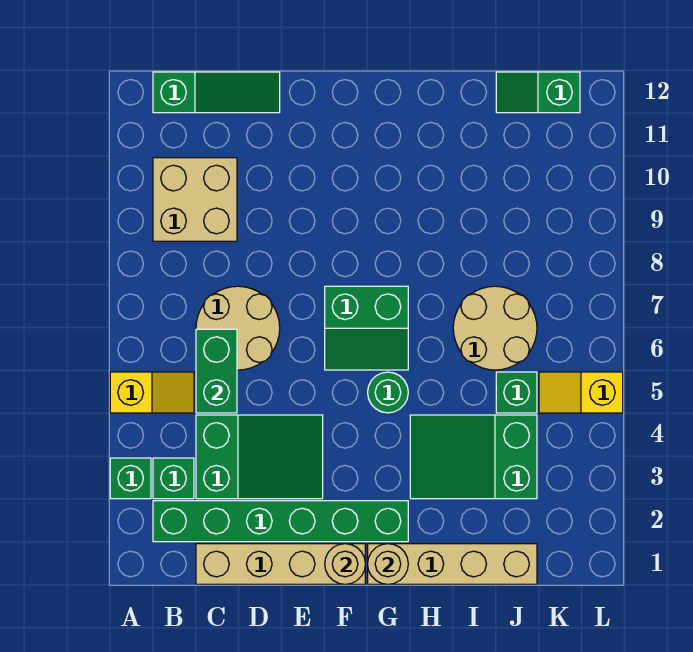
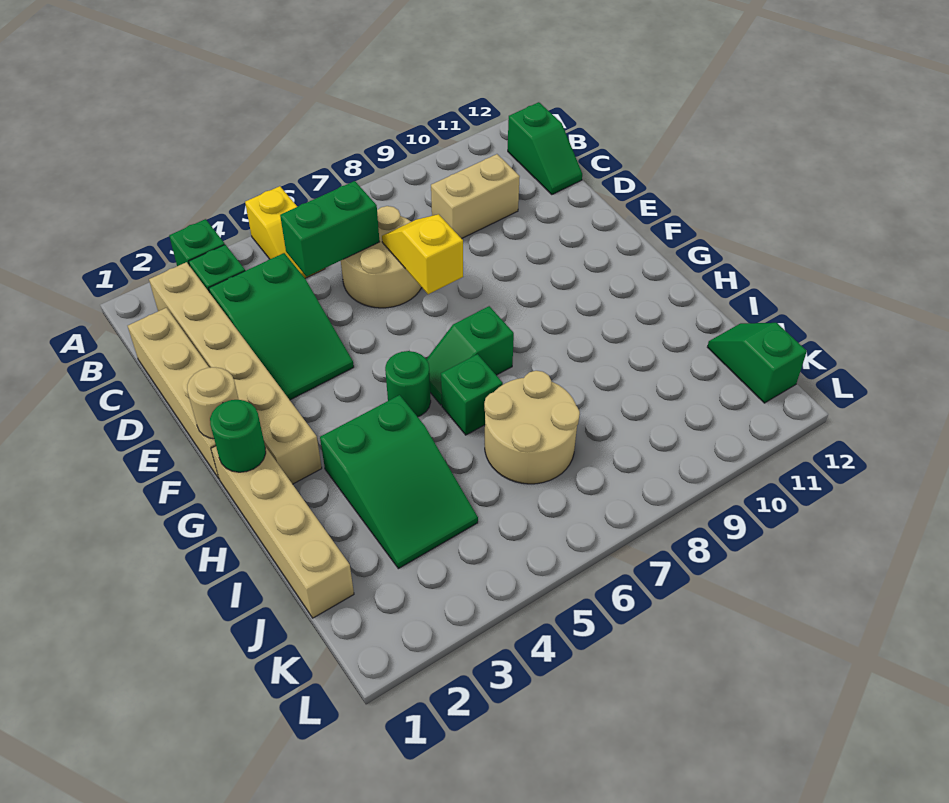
green 1x6 brick [153,501,408,542] -> tan 1x6 brick [149,262,322,484]
tan 2x2 brick [153,158,237,241] -> tan 1x2 brick [431,154,520,239]
green 1x3 slope [153,72,280,113] -> green 1x2 slope [508,102,582,195]
green 2x2 slope [325,286,408,370] -> green 1x2 slope [426,306,514,405]
tan 1x1 round brick [368,544,408,584] -> green 1x1 round brick [210,400,266,472]
green 2x3 slope [410,415,537,499] -> green 2x3 slope turned to [320,395,478,569]
green 1x1 brick [496,372,537,413] -> green 1x1 brick moved to [441,354,503,435]
yellow 1x2 slope [539,372,623,413] -> yellow 1x2 slope moved to [382,214,463,294]

